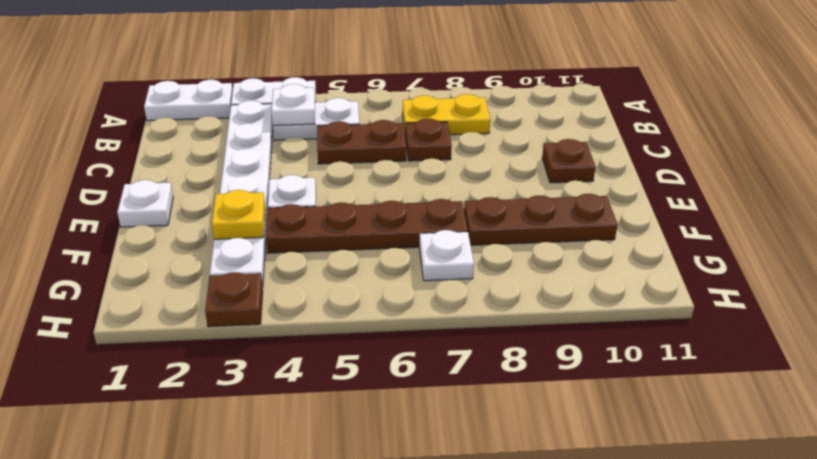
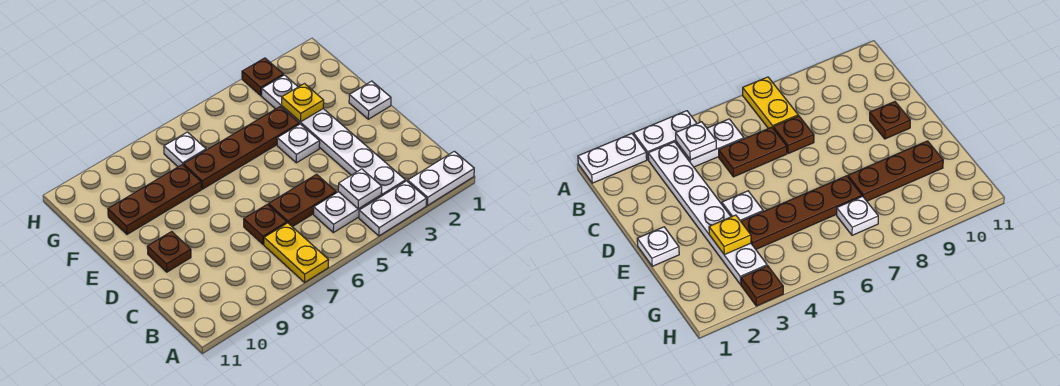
yellow 1x2 plate [402,94,490,135] -> yellow 1x2 plate turned to [264,223,328,282]

